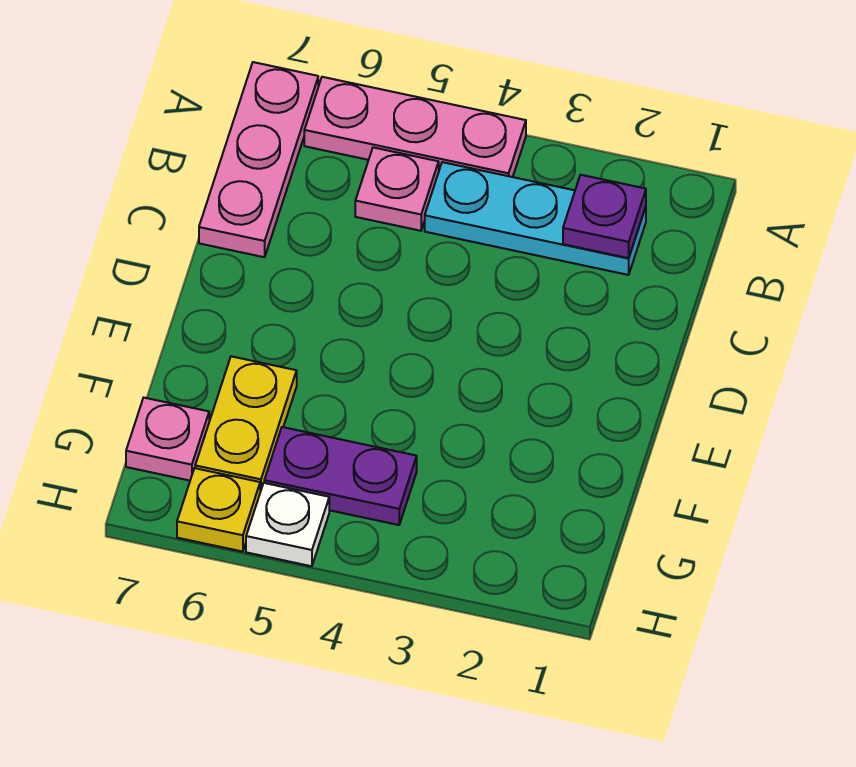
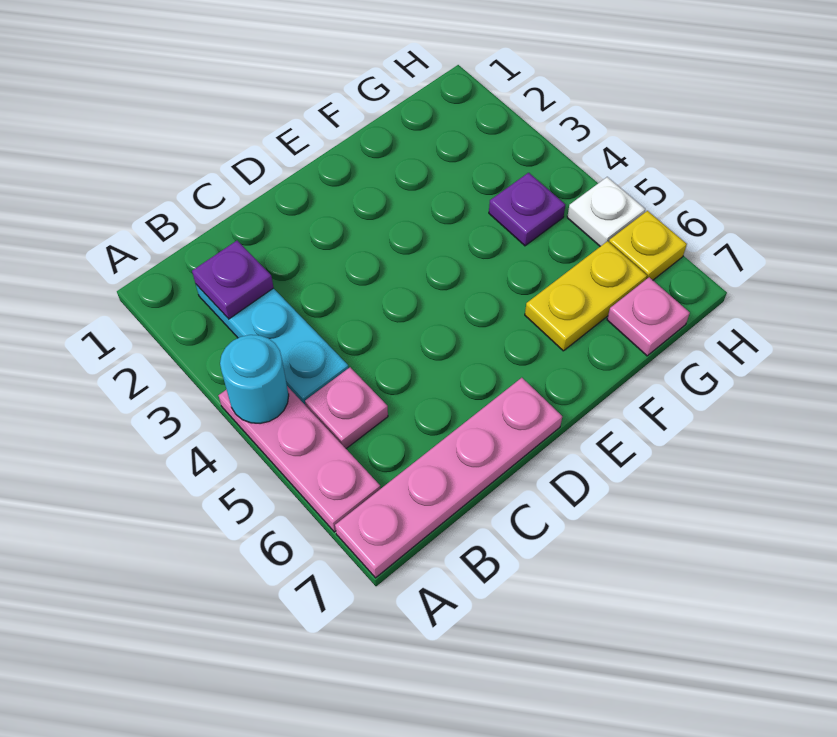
none -> cyan 1x1 round brick [220,335,289,423]
pink 1x3 plate [199,62,318,257] -> pink 1x4 plate [335,378,562,578]
purple 1x2 plate [264,427,417,525] -> purple 1x1 plate [489,173,565,246]

